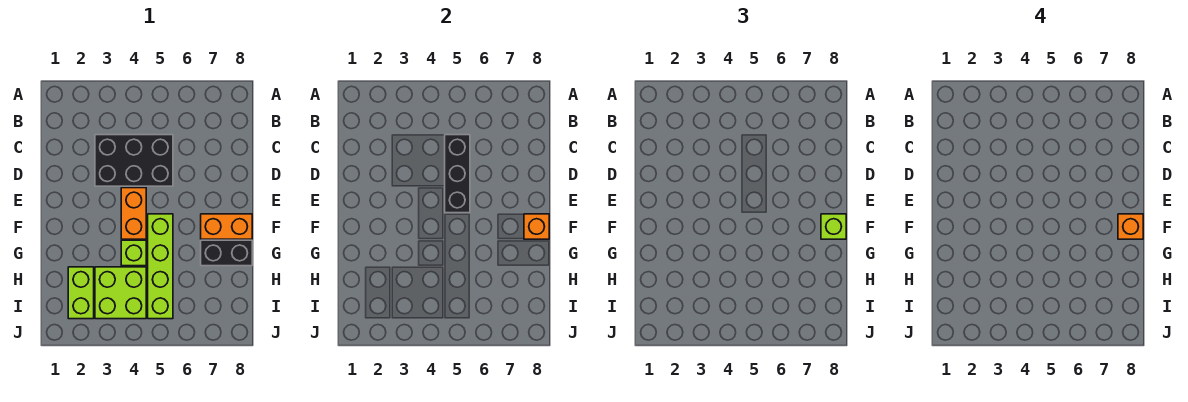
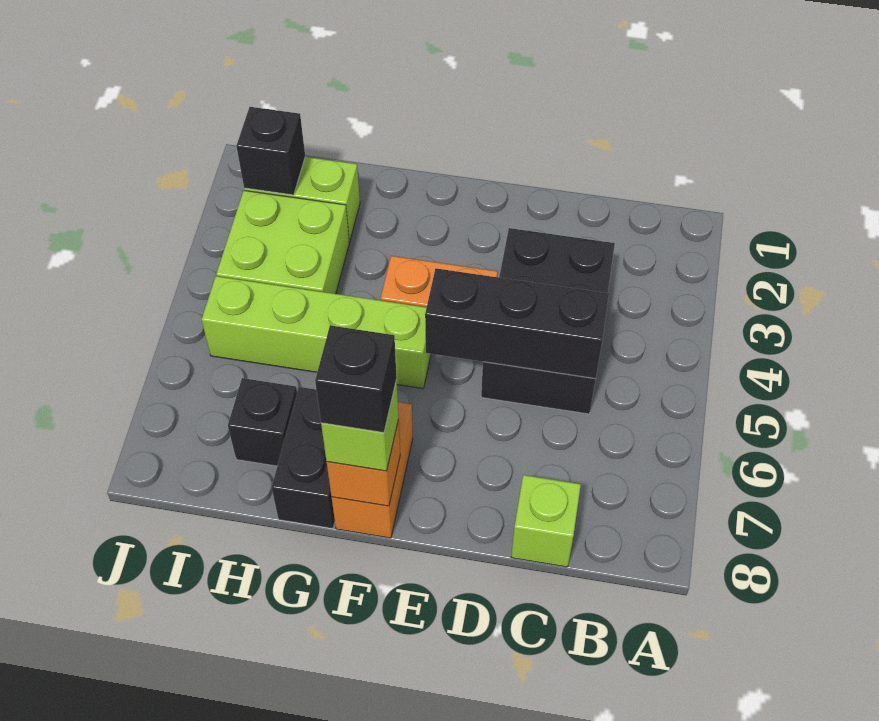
orange 1x1 brick [1118,214,1143,239] -> black 1x1 brick [315,325,397,433]
lime 1x1 brick [121,240,146,266] -> lime 1x1 brick moved to [511,475,581,567]
none -> black 1x1 brick [228,378,297,466]
none -> black 1x1 brick [236,107,305,195]

